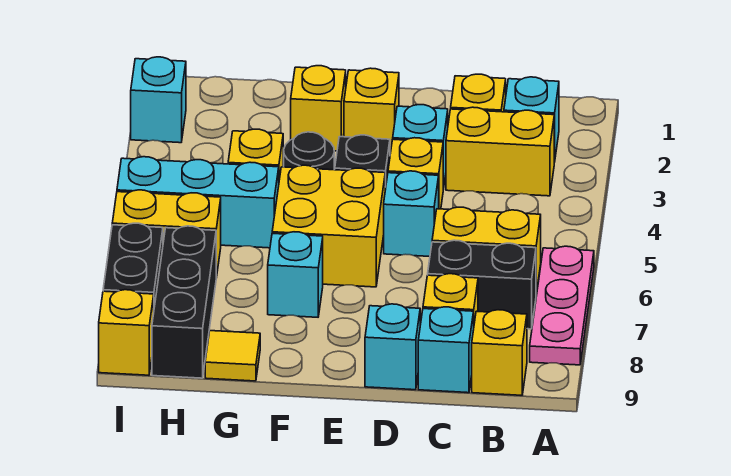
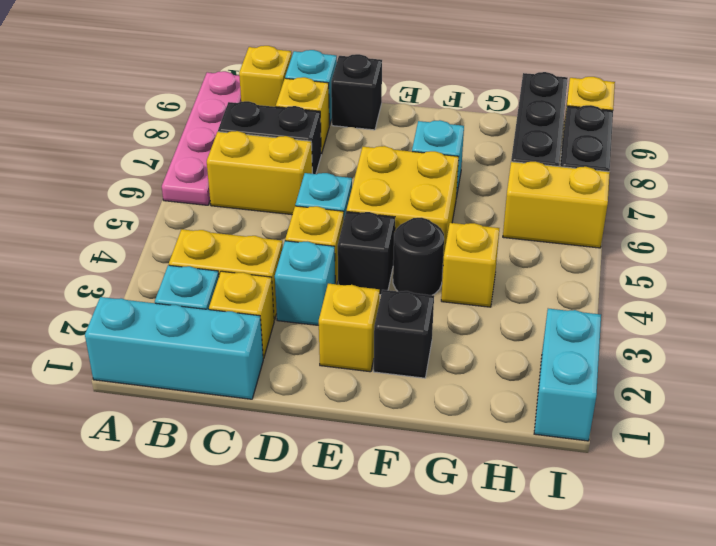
pink 1x3 plate [530,246,594,365] -> pink 1x4 plate [162,71,241,205]
cyan 1x1 brick [365,304,420,390] -> black 1x1 brick [331,54,382,130]
yellow 1x1 brick [291,66,346,151] -> black 1x1 brick [374,290,434,378]
cyan 1x3 brick [117,157,279,248] -> cyan 1x3 brick moved to [85,297,263,399]
yellow 1x1 tile [205,331,260,381] -> none
cyan 1x1 brick [131,57,186,143] -> cyan 1x2 brick [534,309,601,441]

